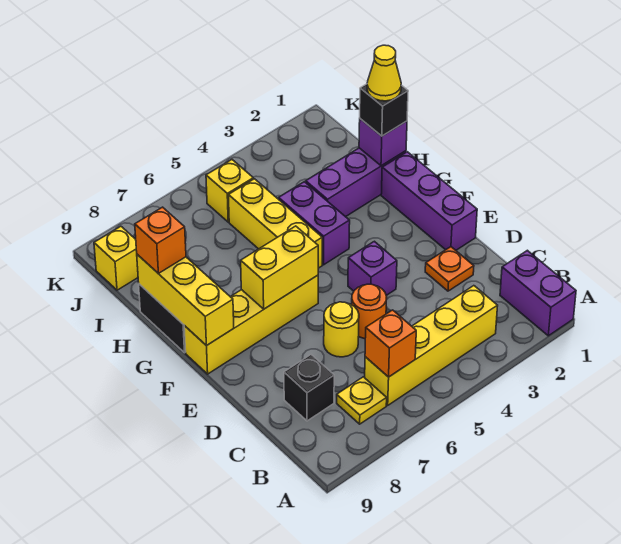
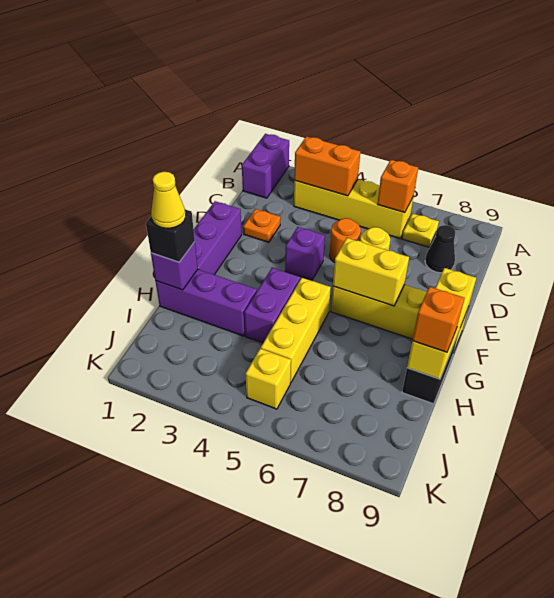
none -> orange 1x2 brick [294,136,360,196]
black 1x1 brick [284,355,334,421] -> black 1x1 cone [425,225,455,273]
yellow 1x1 brick [94,226,138,290] -> none

